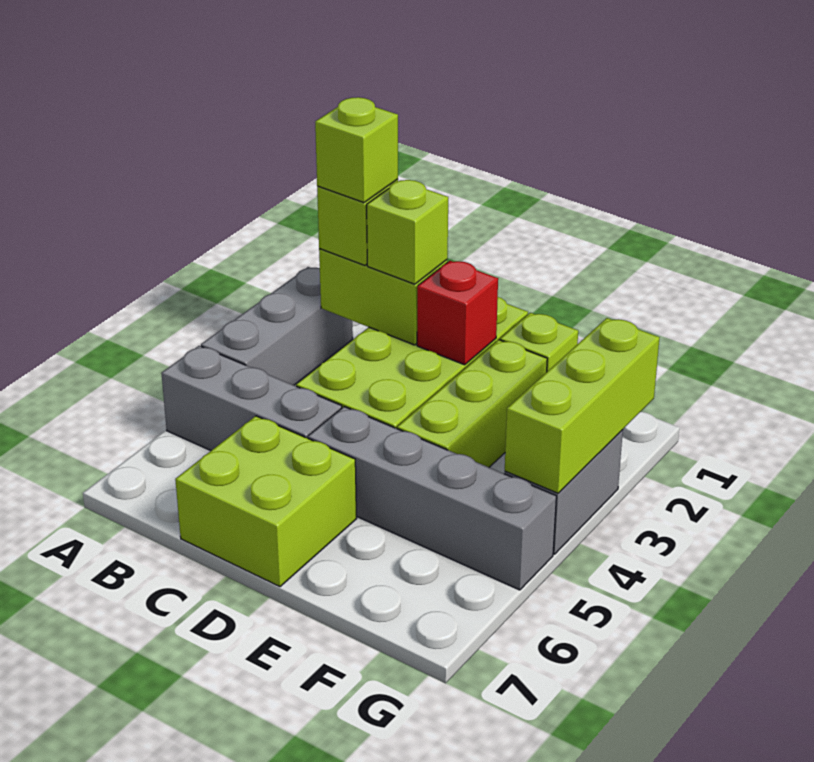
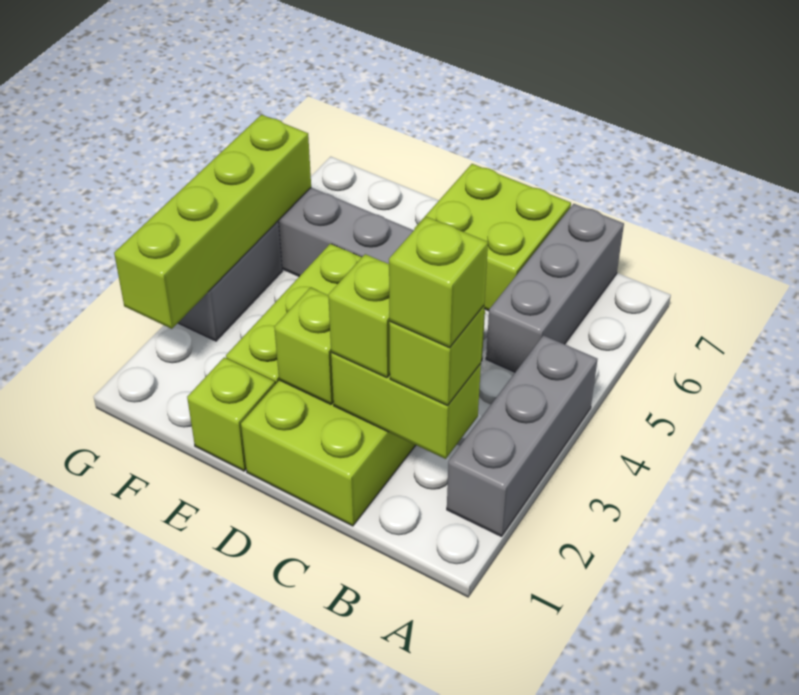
grey 1x3 brick [162,346,342,451] -> grey 1x3 brick turned to [486,204,624,372]
red 1x1 brick [417,261,498,365] -> lime 1x1 brick [274,288,334,404]
lime 1x3 brick [505,318,660,493] -> lime 1x4 brick [114,115,311,329]

